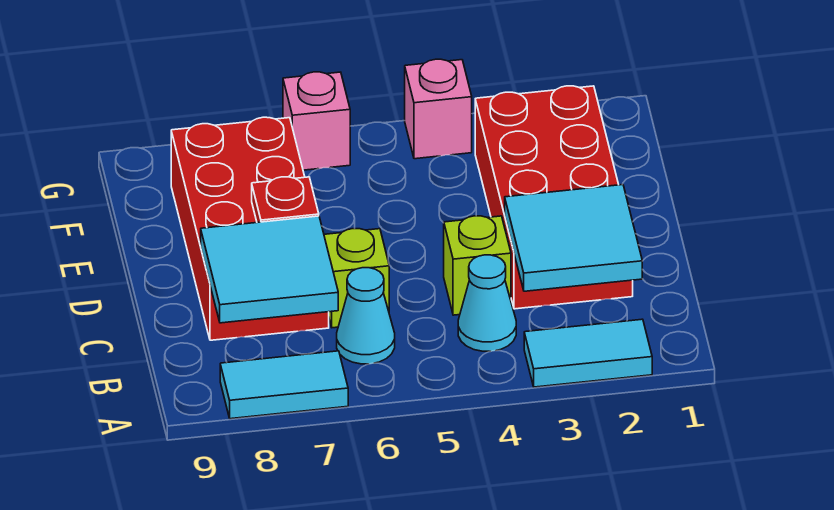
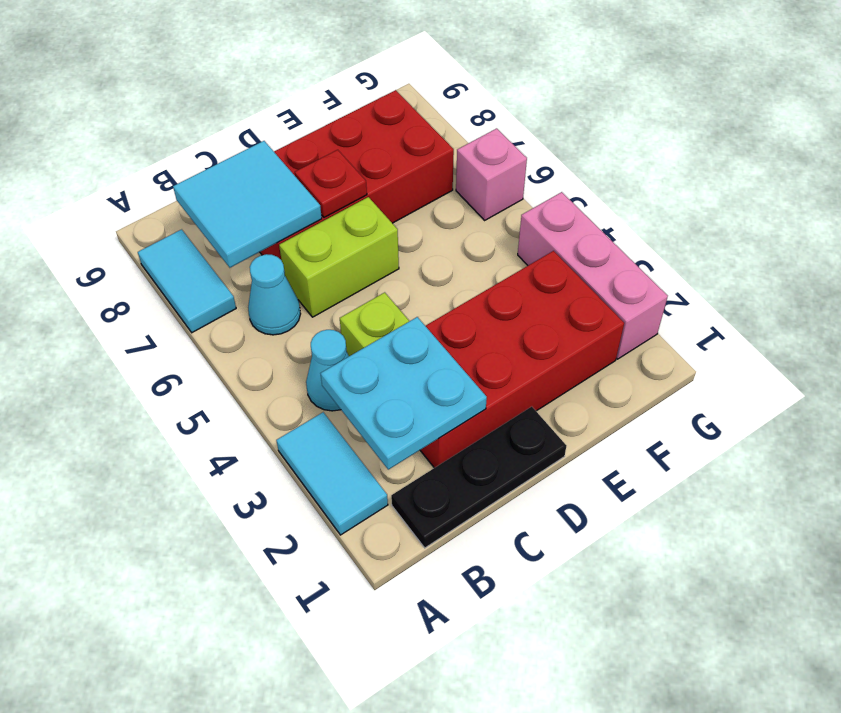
none -> black 1x3 plate [391,407,567,548]
cyan 2x2 tile [505,185,642,291] -> cyan 2x2 plate [321,317,487,469]
lime 1x1 brick [324,229,389,328] -> lime 1x2 brick [279,197,399,317]
pink 1x1 brick [405,59,472,159] -> pink 1x3 brick [518,192,668,359]

